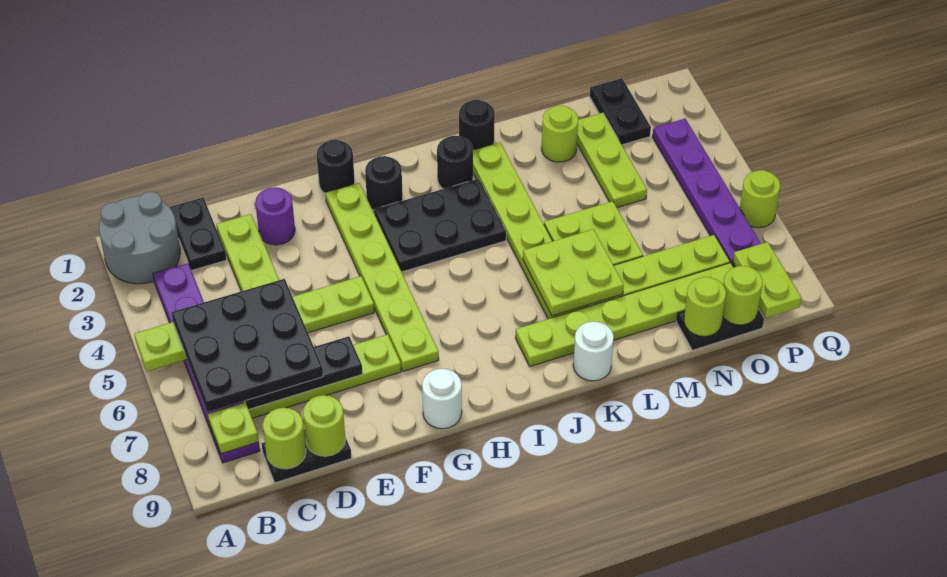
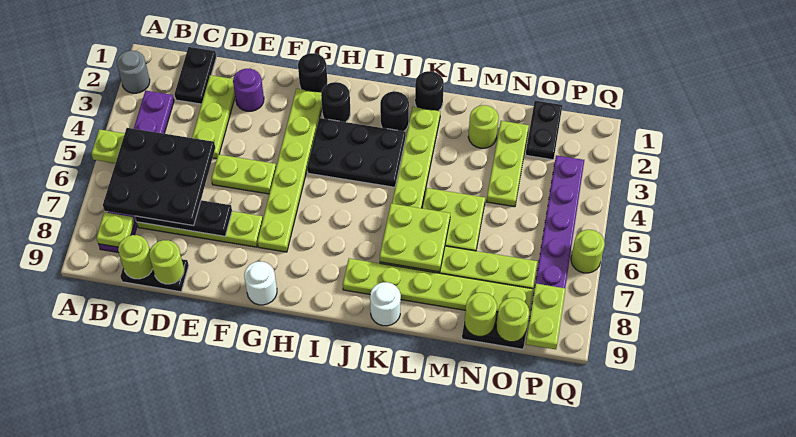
grey 2x2 round brick [99,192,180,284] -> grey 1x1 round brick [117,50,150,93]

